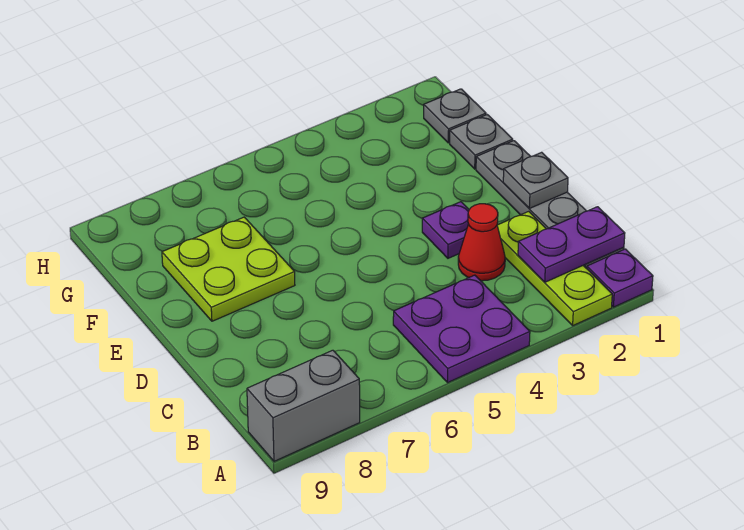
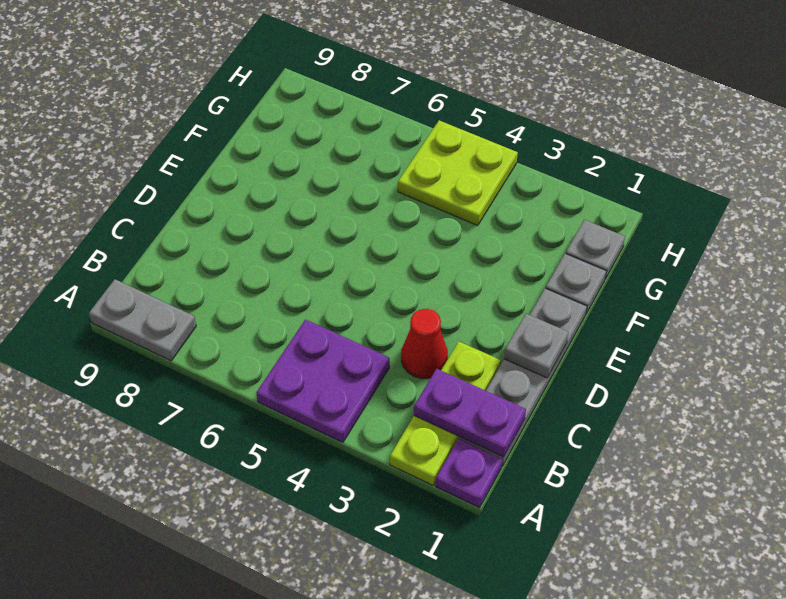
grey 1x2 brick [247,350,360,461] -> grey 1x2 plate [89,279,196,361]
purple 1x1 plate [422,202,469,258] -> none
lime 2x2 plate [162,217,295,321] -> lime 2x2 plate moved to [398,120,518,225]

